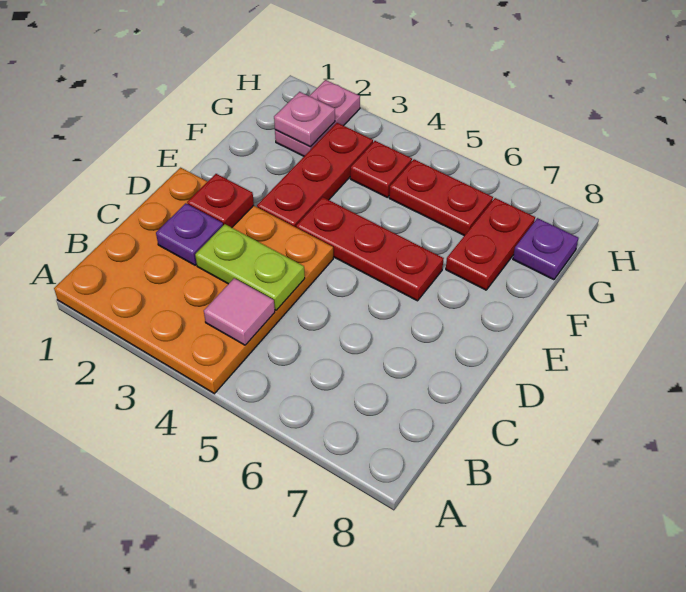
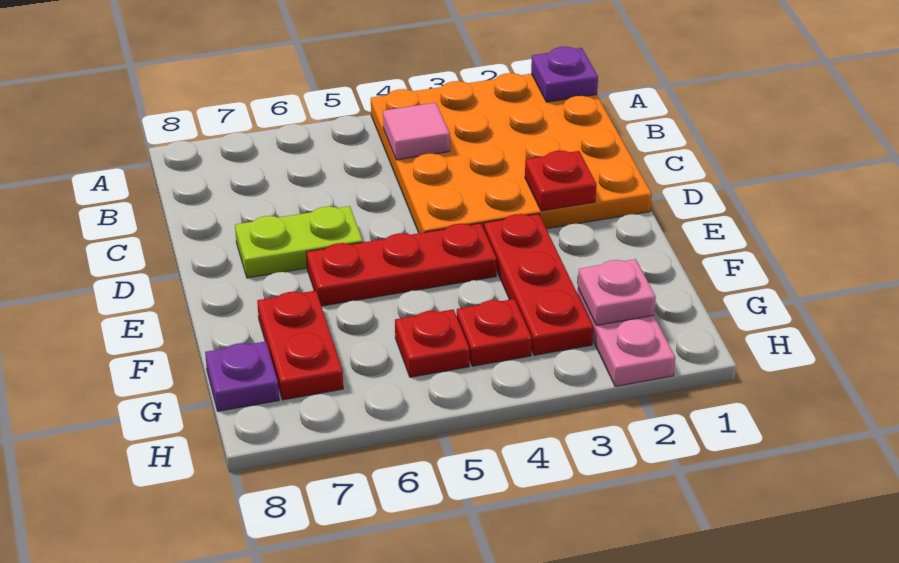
purple 1x1 plate [156,203,223,265] -> purple 1x1 plate moved to [531,47,598,102]
lime 1x2 plate [195,224,305,310] -> lime 1x2 plate moved to [235,206,363,278]
red 1x2 plate [389,159,493,236] -> red 1x1 plate [395,309,469,377]

